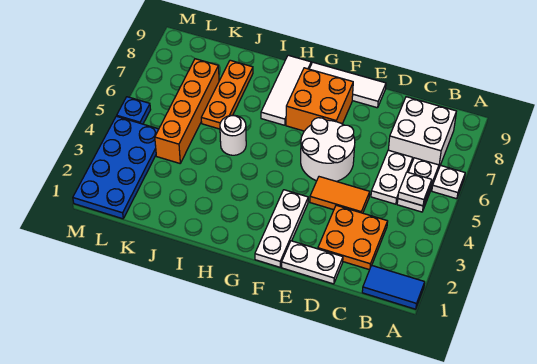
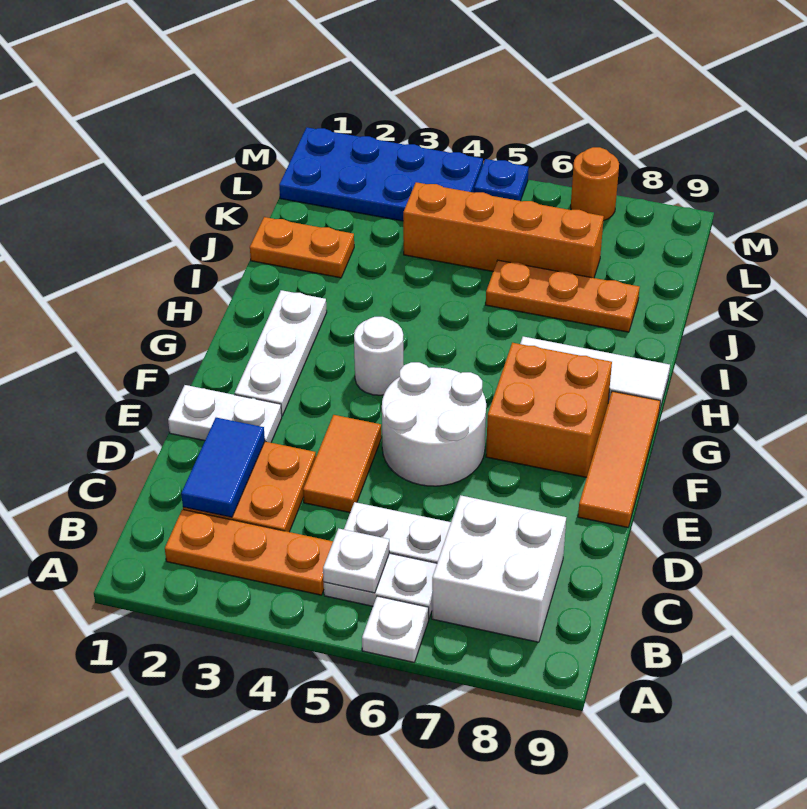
blue 1x2 tile [362,266,425,309] -> blue 1x2 tile moved to [181,418,265,517]
none -> orange 1x3 plate [165,509,333,595]
white 1x2 plate [281,241,343,284] -> white 1x2 plate turned to [168,385,282,443]
white 1x3 tile [310,62,386,108] -> orange 1x3 tile [578,391,660,527]
white 1x3 plate [255,190,308,267] -> white 1x3 plate turned to [235,290,327,416]
white 1x1 round brick [220,115,246,155] -> white 1x1 round brick moved to [354,317,403,395]
none -> orange 1x2 plate [250,217,354,278]
none -> orange 1x1 round brick [571,147,619,221]

